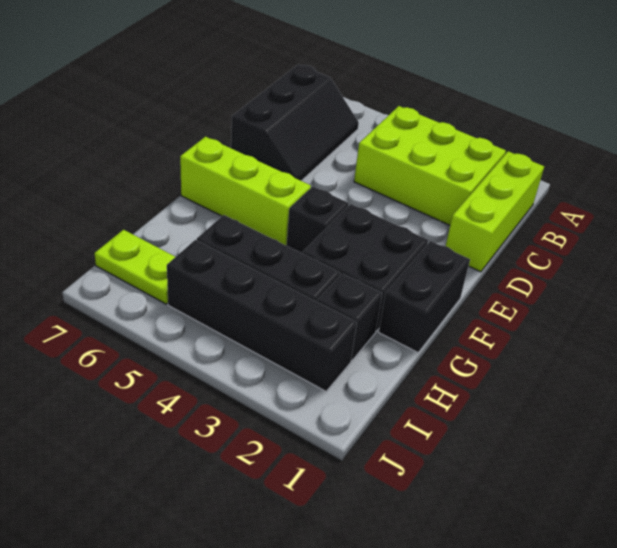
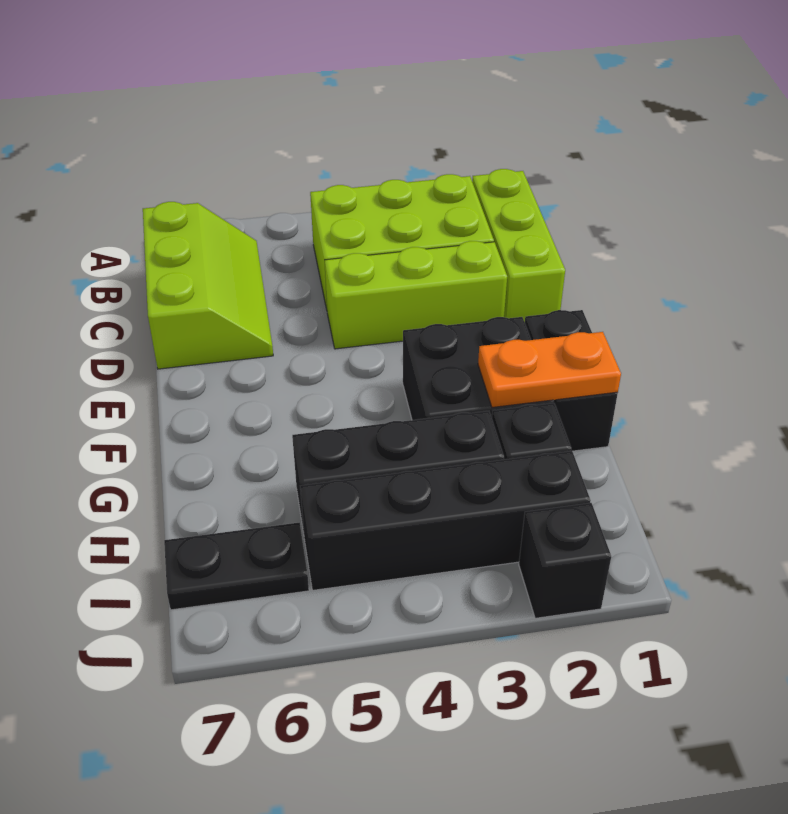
black 2x3 slope [231,64,359,181] -> lime 2x3 slope [143,202,273,369]
black 1x1 brick [286,186,349,253] -> black 1x1 brick moved to [519,503,611,618]
lime 1x3 brick [180,137,311,245] -> lime 1x3 brick moved to [325,241,507,349]
none -> orange 1x2 plate [478,332,621,407]
lime 1x2 plate [95,230,175,304] -> black 1x2 plate [164,523,309,610]

